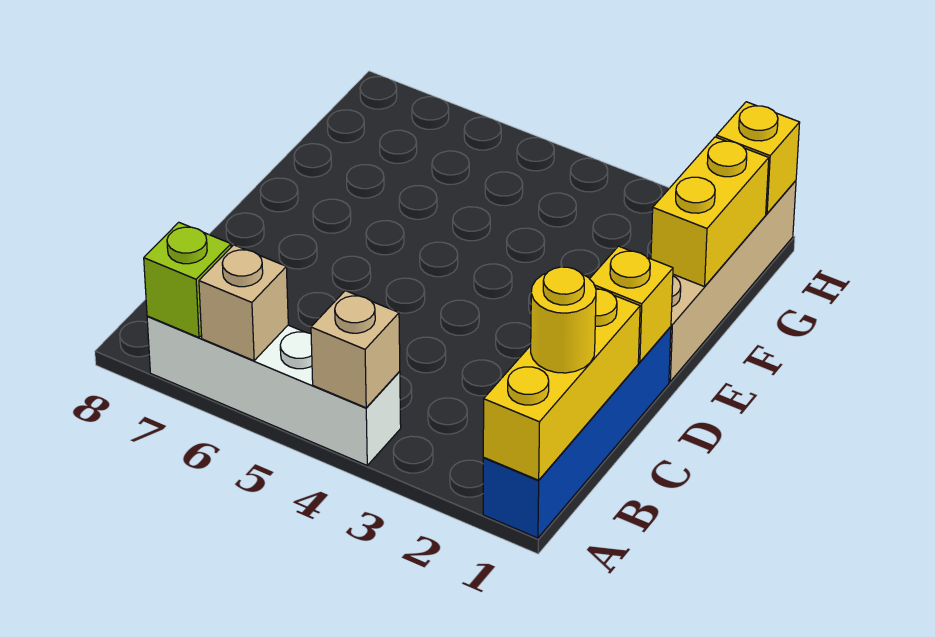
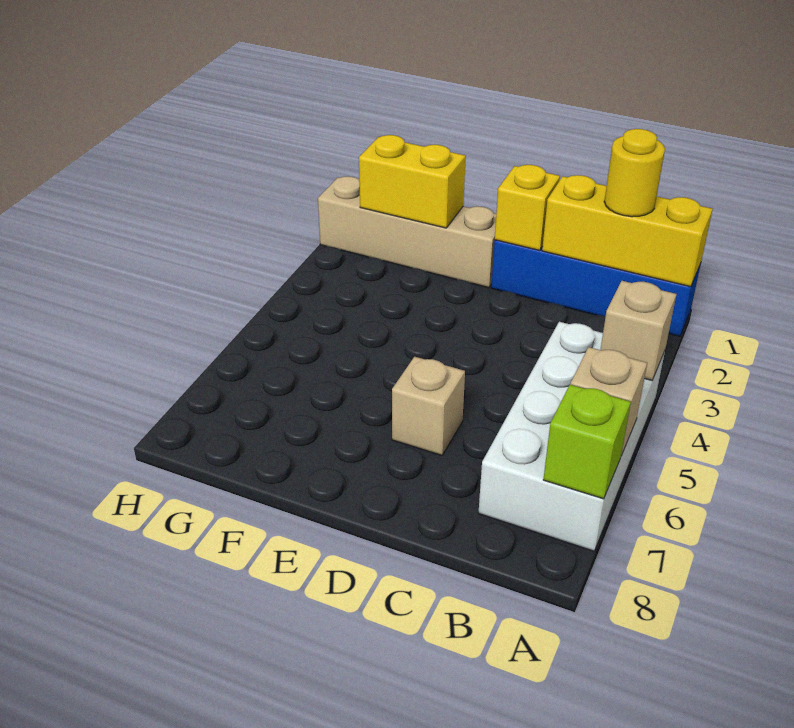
white 1x4 brick [147,316,401,465] -> white 2x4 brick [478,322,665,551]
none -> tan 1x1 brick [392,357,465,456]
yellow 1x1 brick [716,102,800,213] -> none

